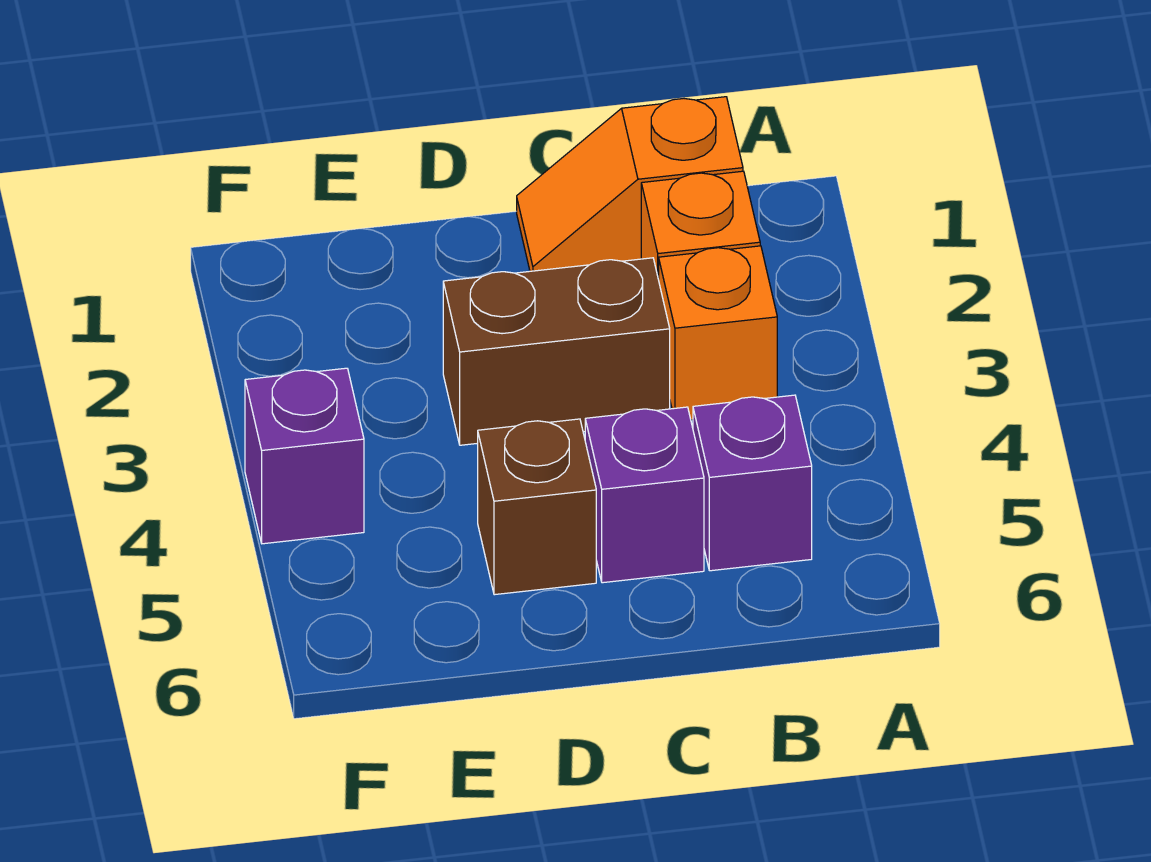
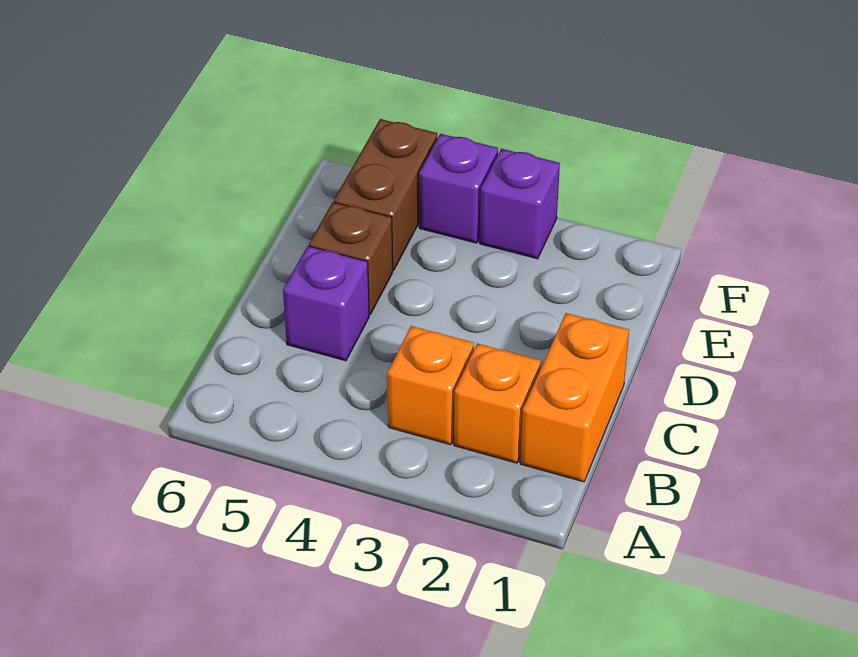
orange 1x2 slope [517,97,743,271] -> orange 1x2 brick [520,313,629,482]
purple 1x1 brick [693,395,812,571] -> purple 1x1 brick moved to [480,149,560,259]
brown 1x2 brick [443,258,670,445] -> brown 1x2 brick moved to [334,119,437,270]

